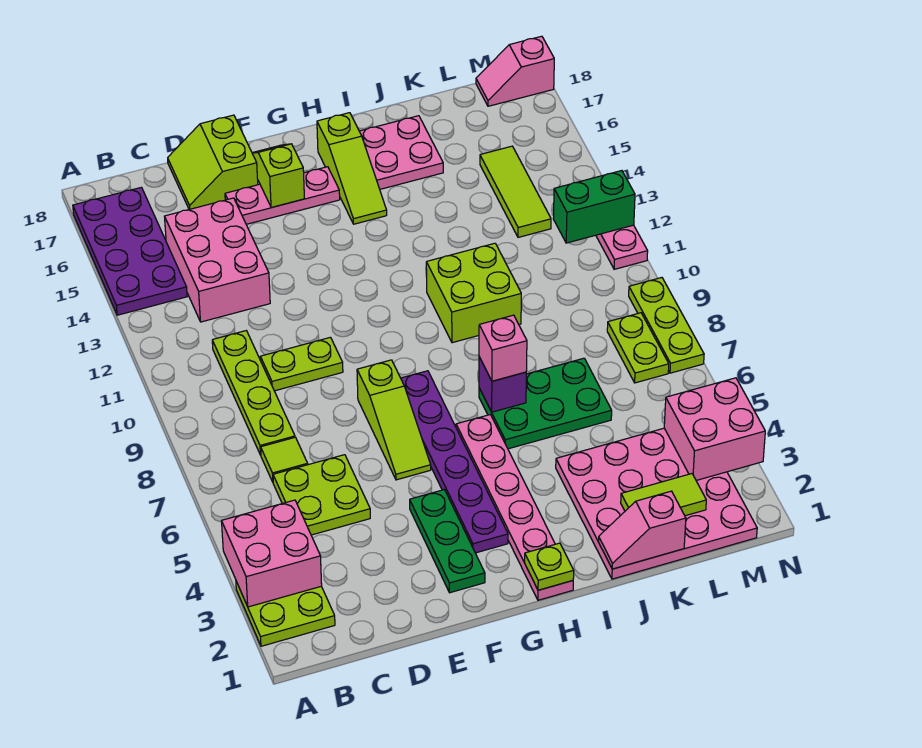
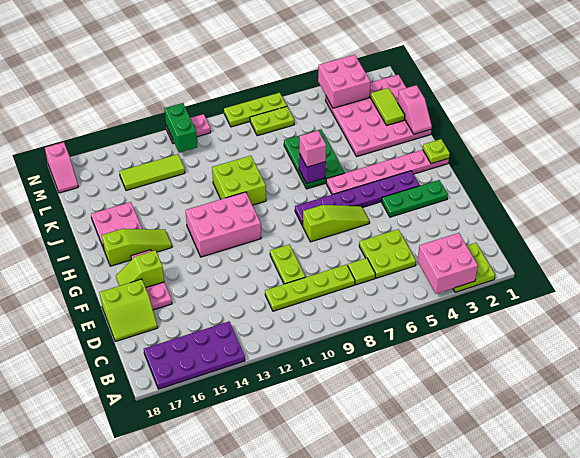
pink 2x3 brick [164,198,270,322] -> pink 2x3 brick moved to [186,192,261,257]

